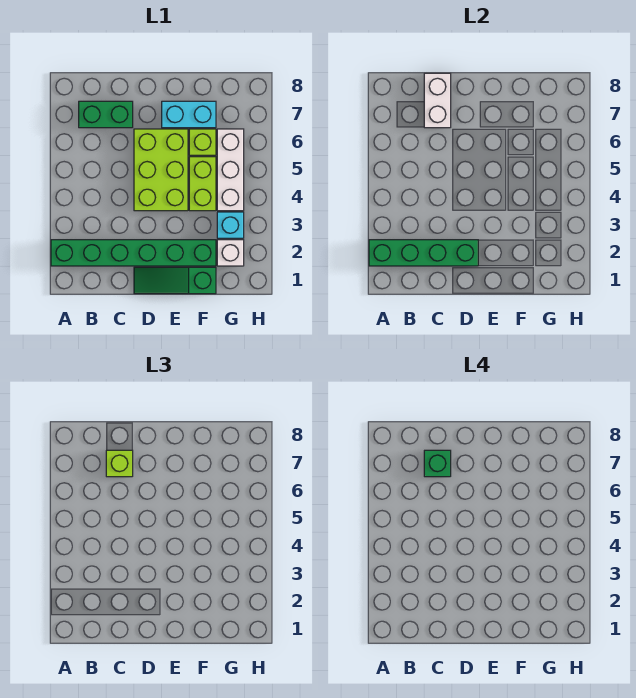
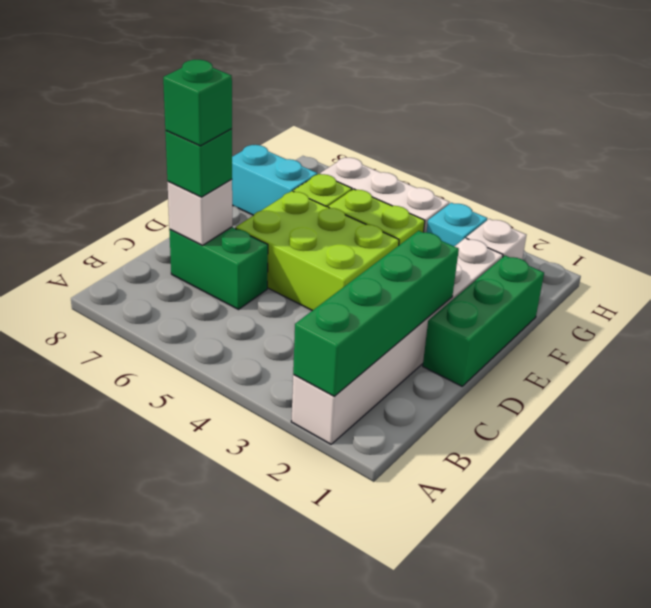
green 1x6 brick [51,240,216,266] -> white 1x6 brick [291,238,503,444]
green 1x2 brick [79,101,133,128] -> green 1x2 brick turned to [169,227,268,309]
white 1x2 brick [424,73,451,128] -> white 1x1 brick [167,179,232,245]
lime 1x1 brick [106,450,133,477] -> green 1x1 brick [165,129,232,197]
green 1x3 slope [134,267,216,294] -> green 1x3 brick [423,256,544,386]
cyan 1x2 brick [162,101,216,128] -> cyan 1x2 brick turned to [232,145,317,215]

